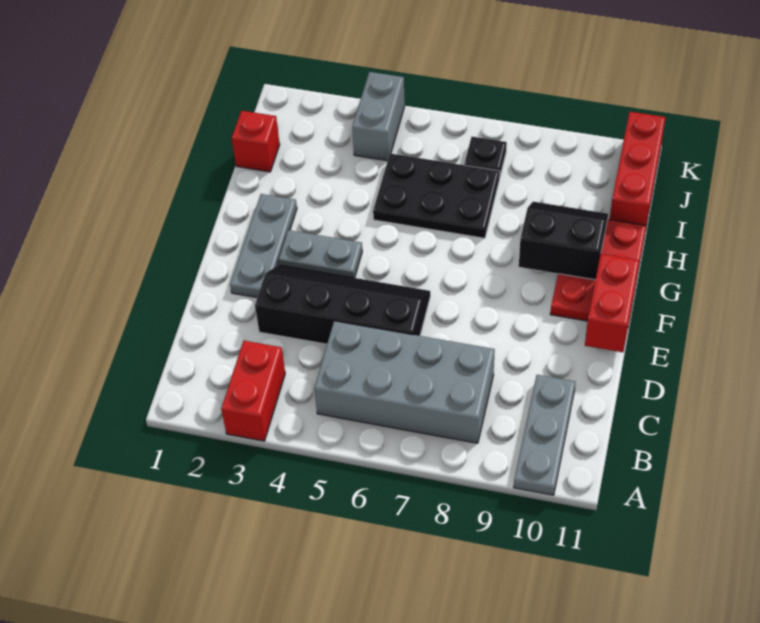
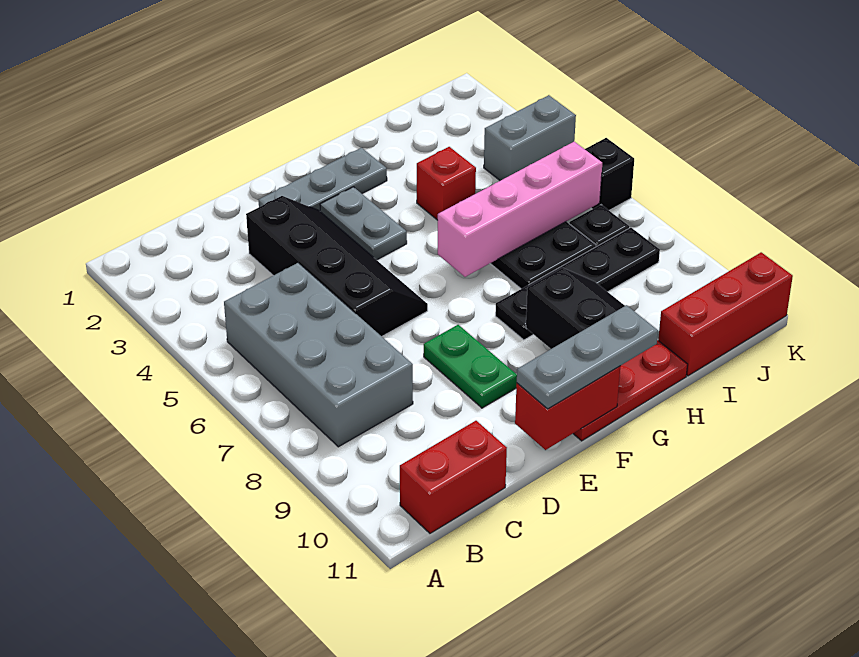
red 1x2 brick [221,340,285,441] -> red 1x2 brick moved to [400,421,507,533]
grey 1x3 plate [514,375,575,495] -> grey 1x3 plate moved to [517,305,658,409]
none -> green 1x2 plate [424,325,517,408]
none -> pink 1x4 brick [438,142,602,277]
none -> black 1x4 plate [495,228,660,340]
red 1x1 brick [232,111,280,172] -> red 1x1 brick moved to [417,147,476,220]
none -> black 1x1 brick [585,138,634,210]

